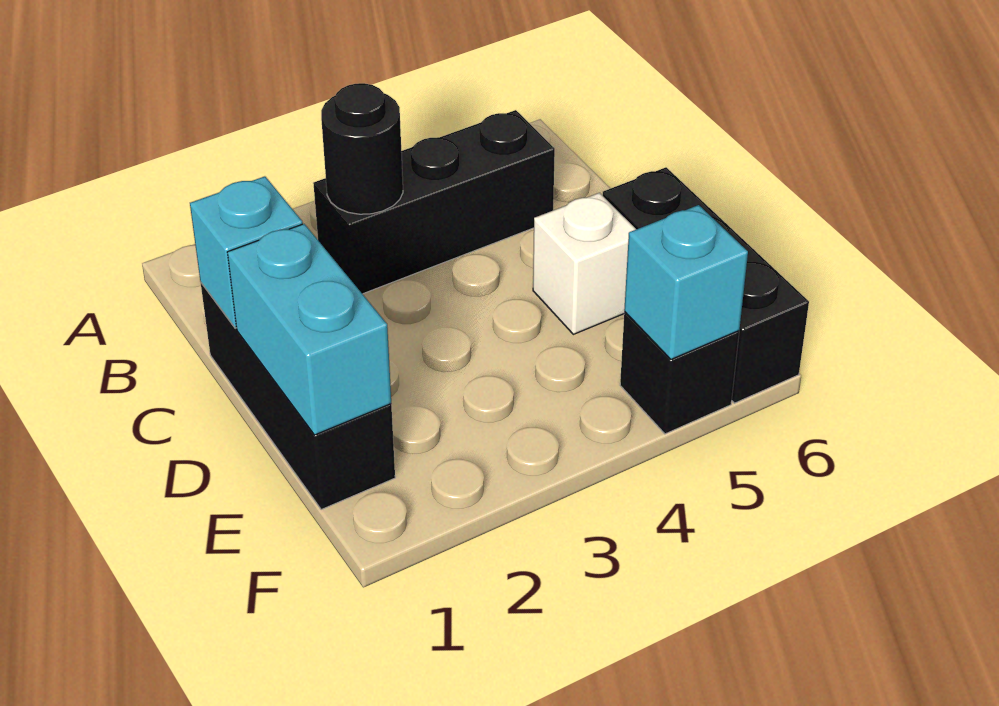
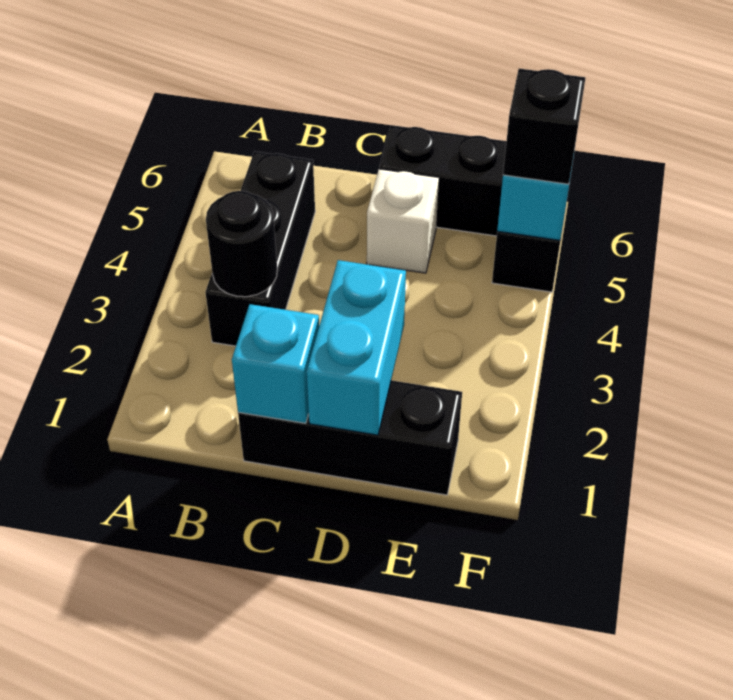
cyan 1x2 brick [227,224,391,435] -> cyan 1x2 brick turned to [307,260,406,435]
none -> black 1x1 brick [503,69,585,184]

